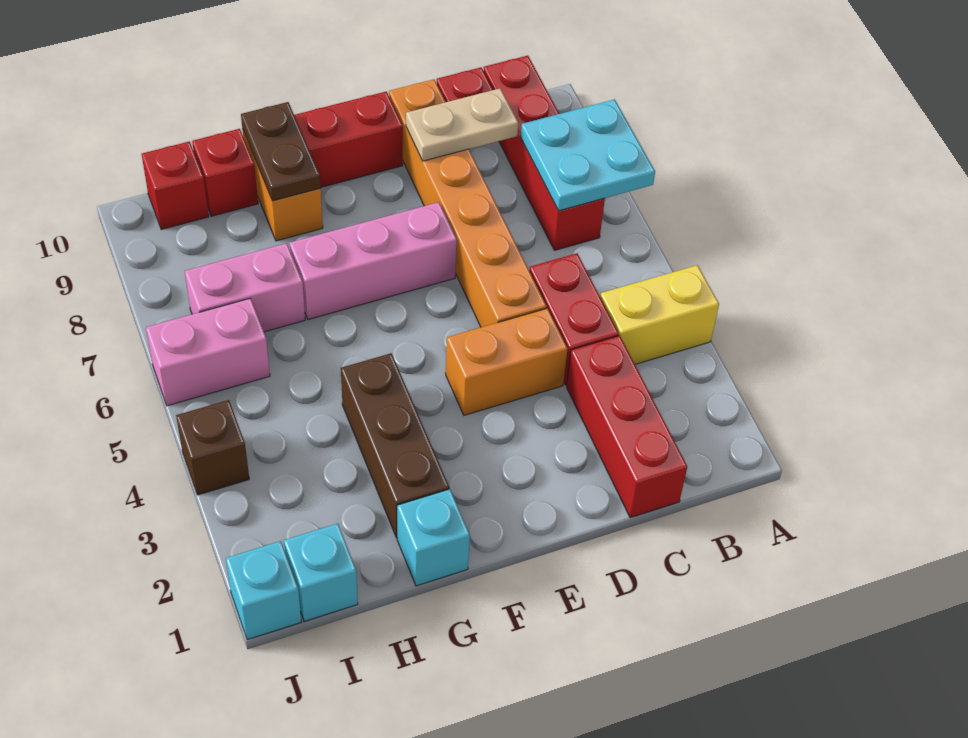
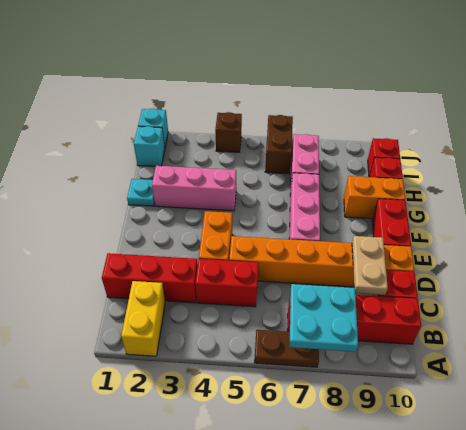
yellow 1x2 brick [600,265,719,364] -> yellow 1x2 brick moved to [121,281,165,356]
cyan 1x1 brick [397,489,470,586] -> cyan 1x1 plate [127,179,155,206]
brown 1x3 brick [341,353,449,538] -> pink 1x3 brick [152,166,236,211]
brown 1x2 plate [241,102,321,201] -> brown 1x2 plate moved to [254,330,319,367]
pink 1x2 brick [146,298,270,406] -> brown 1x2 brick [265,115,293,174]

